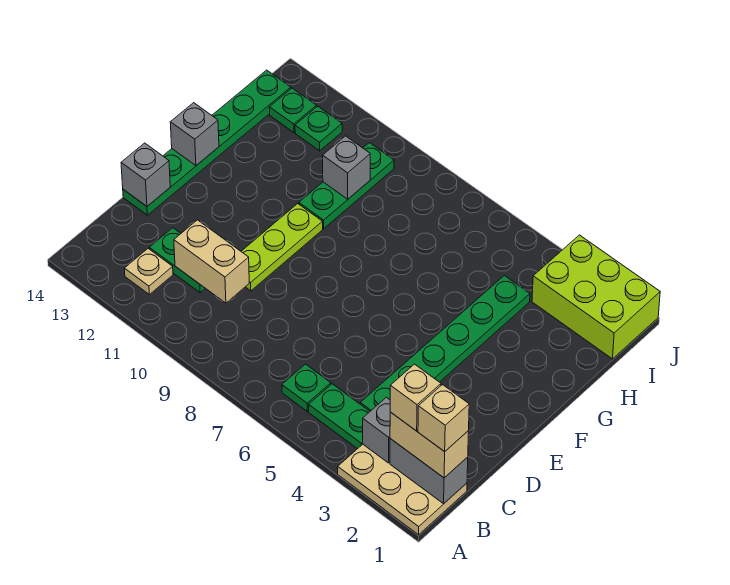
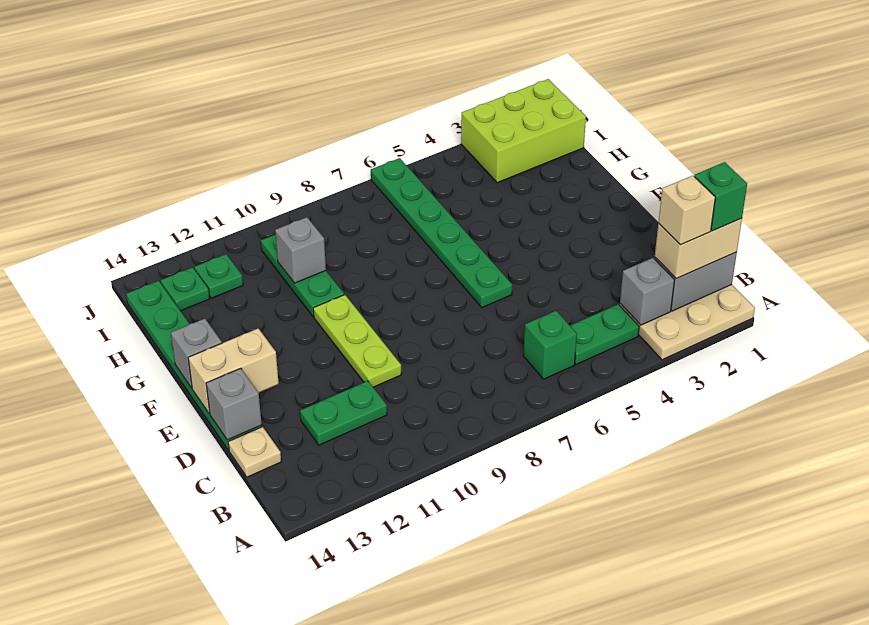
tan 1x1 brick [418,385,469,452] -> green 1x1 brick [694,162,747,231]
green 1x1 plate [282,364,331,411] -> green 1x1 brick [523,311,577,379]
tan 1x1 plate [124,249,173,295] -> tan 1x1 plate moved to [228,427,281,477]
green 1x6 plate [360,275,530,411] -> green 1x6 plate moved to [371,158,512,307]
tan 1x2 brick [174,220,249,303] -> tan 1x2 brick moved to [188,328,279,414]

